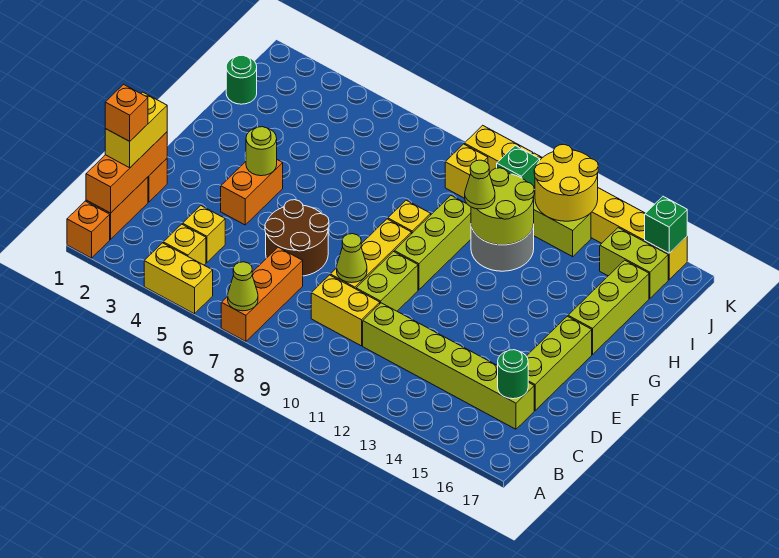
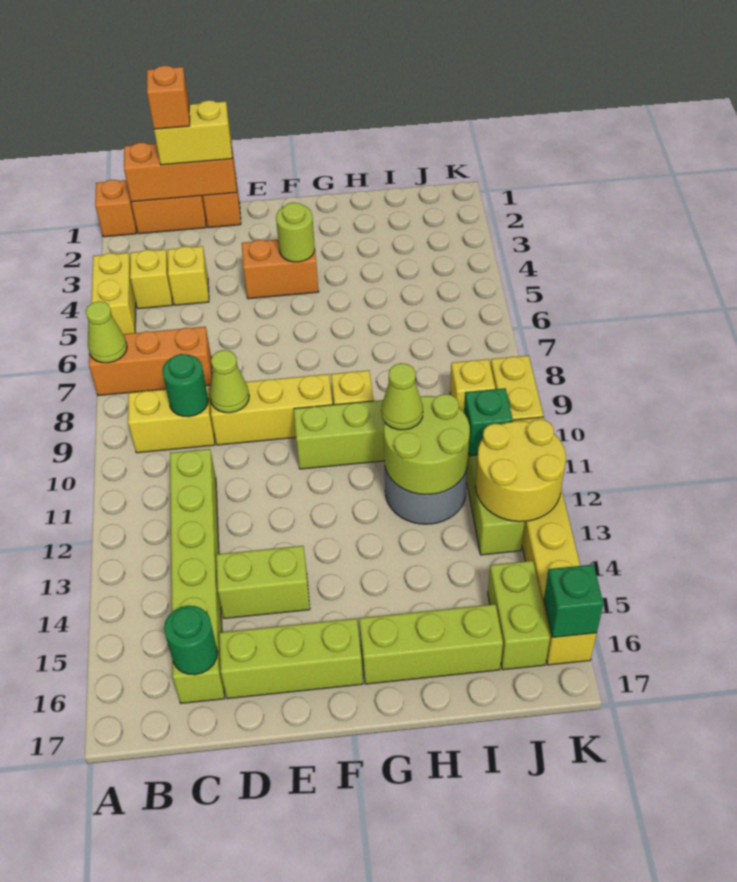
yellow 1x2 brick [311,275,380,346] -> yellow 1x2 brick turned to [128,385,215,453]
brown 2x2 round brick [265,200,329,276] -> none
lime 1x2 brick [356,252,418,311] -> lime 1x2 brick moved to [216,546,310,618]
green 1x1 round brick [226,55,257,104] -> green 1x1 round brick moved to [162,354,208,417]

